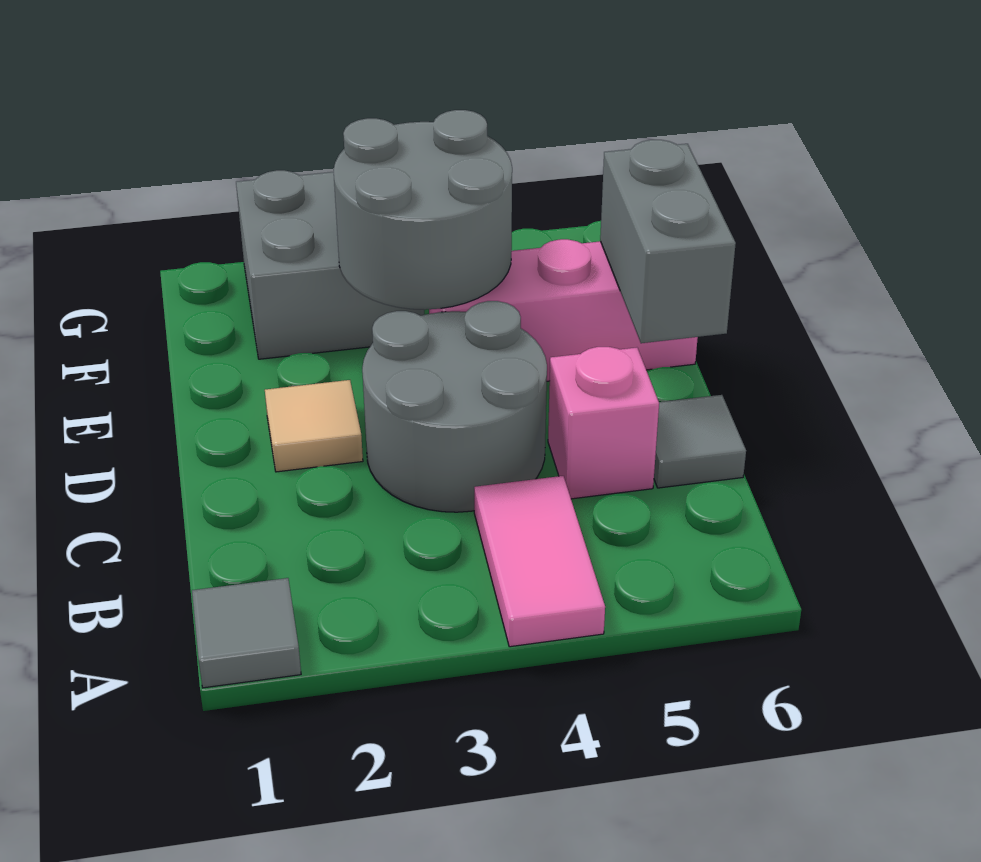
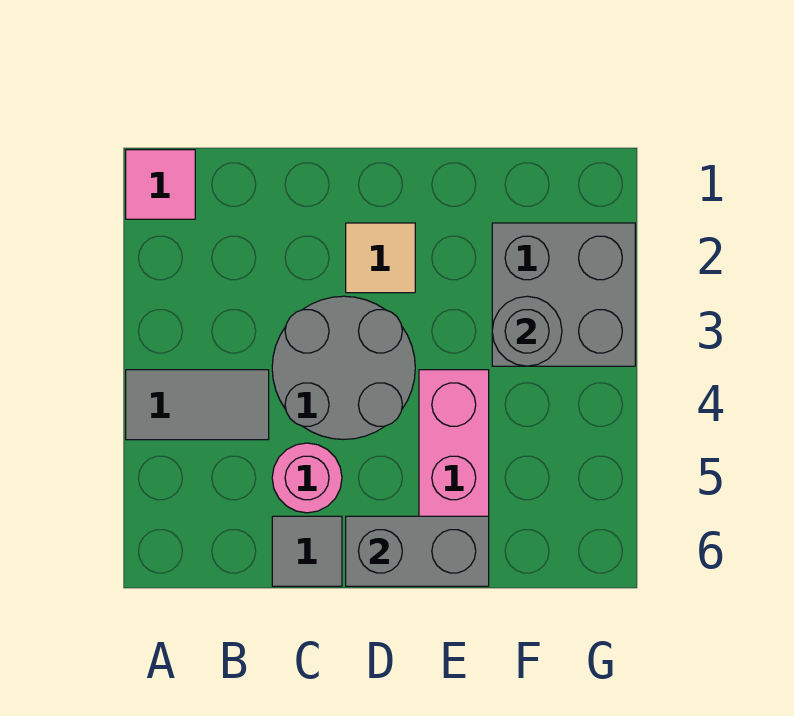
grey 1x1 tile [192,578,301,688] -> pink 1x1 tile [126,150,195,219]
pink 1x2 tile [474,476,605,647] -> grey 1x2 tile [126,370,269,440]
pink 1x1 brick [548,347,659,499] -> pink 1x1 round brick [272,443,342,513]
grey 2x2 round brick [334,110,512,310] -> grey 1x1 round brick [492,296,562,366]

